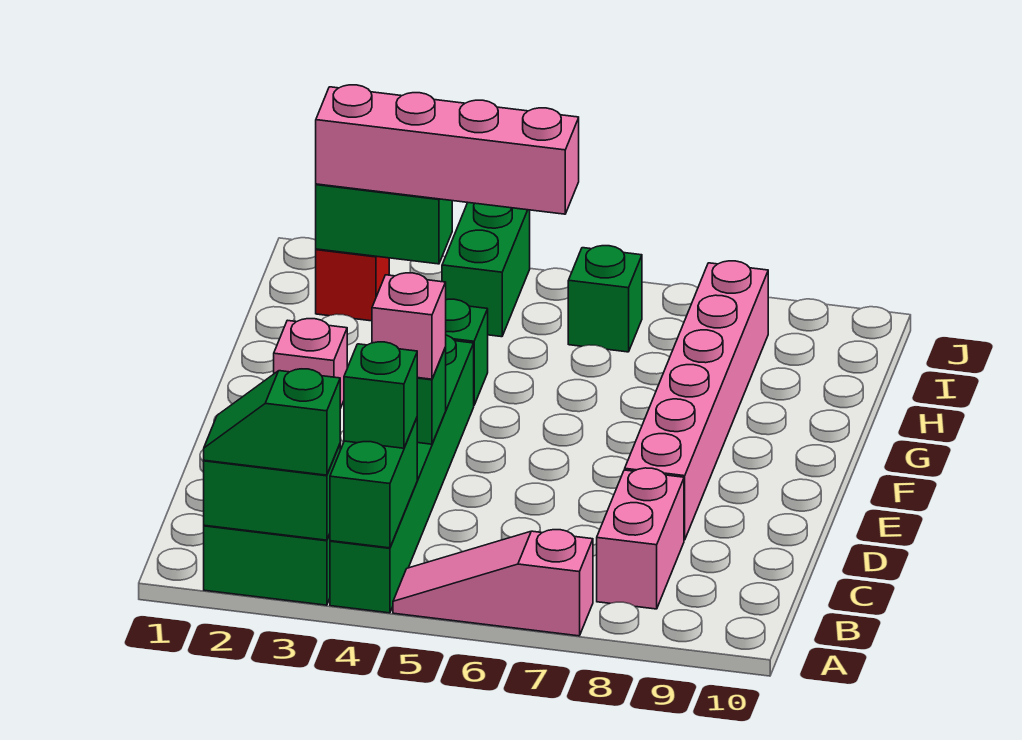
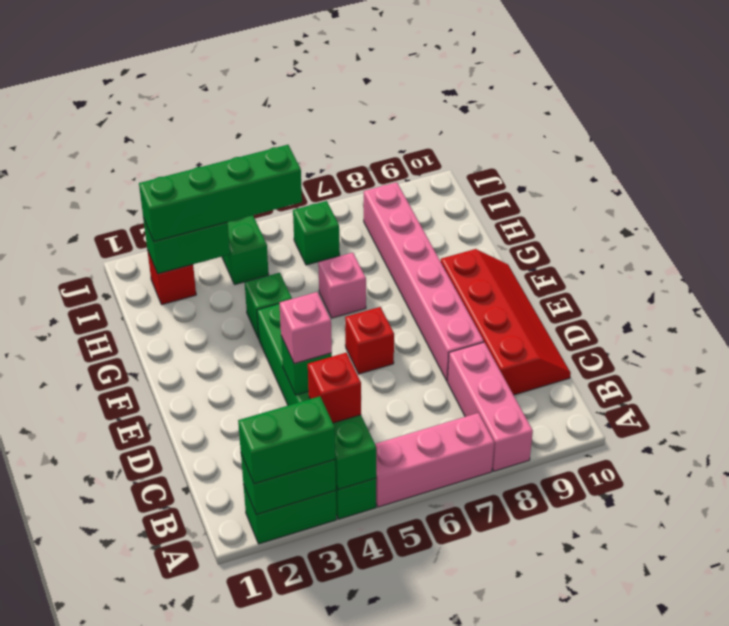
green 1x2 slope [204,369,340,475] -> green 1x2 brick [238,396,335,484]
pink 1x3 slope [393,530,593,636] -> pink 1x3 brick [375,413,494,507]
green 1x1 brick [344,342,417,448] -> red 1x1 brick [308,353,361,423]
pink 1x2 brick [597,468,684,609] -> pink 1x3 brick [447,342,533,471]
none -> red 2x4 slope [441,249,571,395]
none -> red 1x1 brick [345,307,394,374]
pink 1x1 brick [274,319,347,408] -> pink 1x1 brick moved to [318,253,366,318]
pink 1x4 brick [316,85,579,214] -> green 1x4 brick [139,145,302,242]

